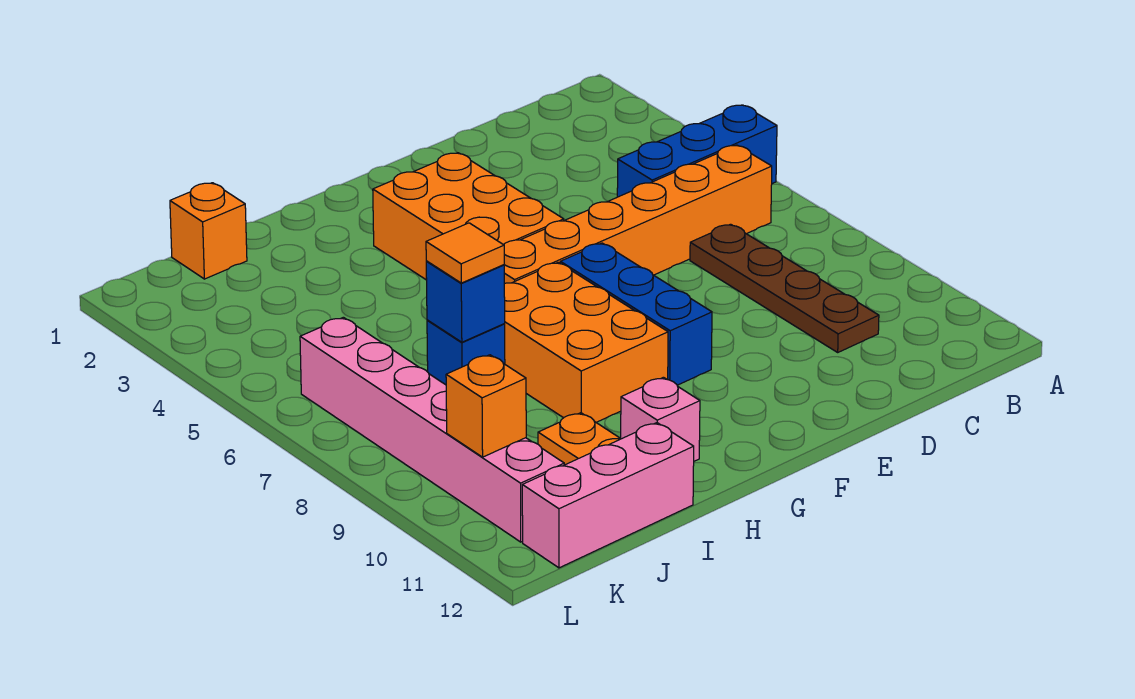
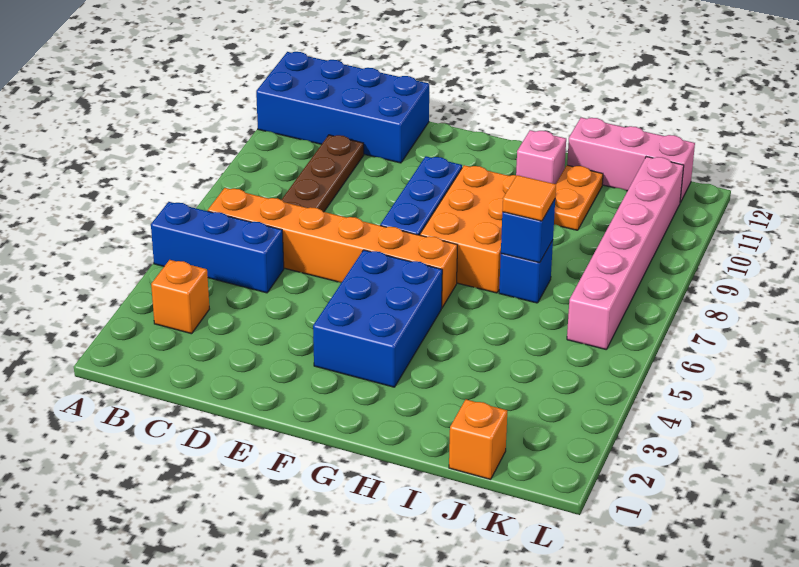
none -> blue 2x4 brick [256,52,429,163]
orange 2x3 brick [373,153,564,280] -> blue 2x3 brick [313,250,442,387]
orange 1x1 brick [446,355,526,457] -> orange 1x1 brick moved to [151,260,209,334]

